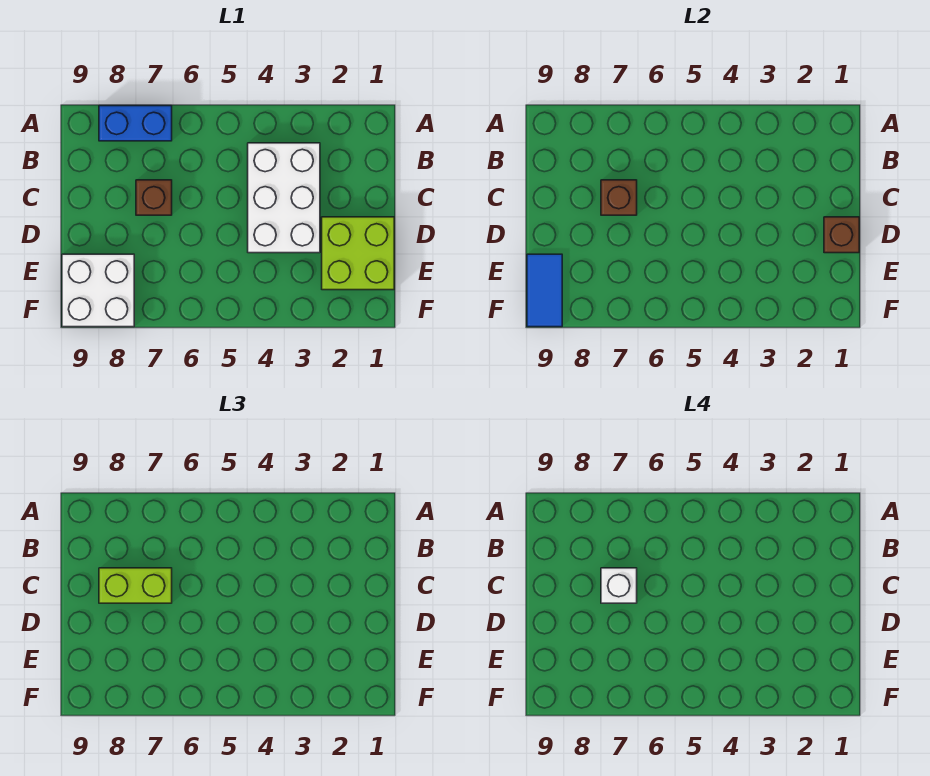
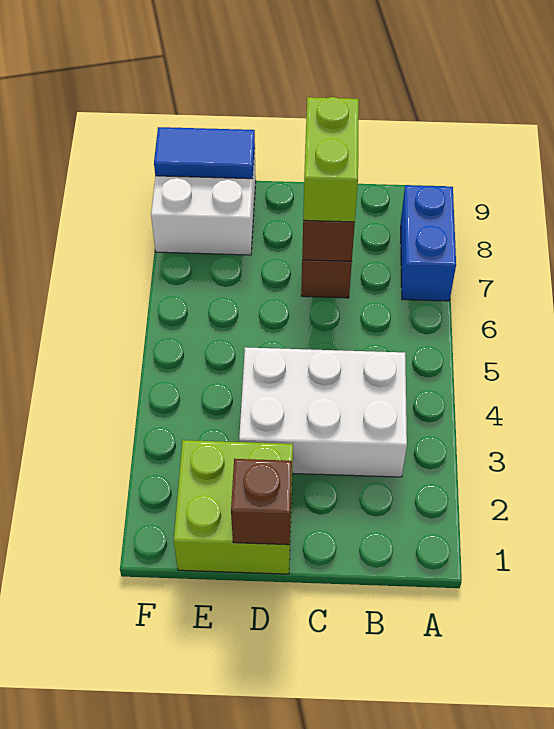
white 1x1 brick [601,568,637,603] -> none

